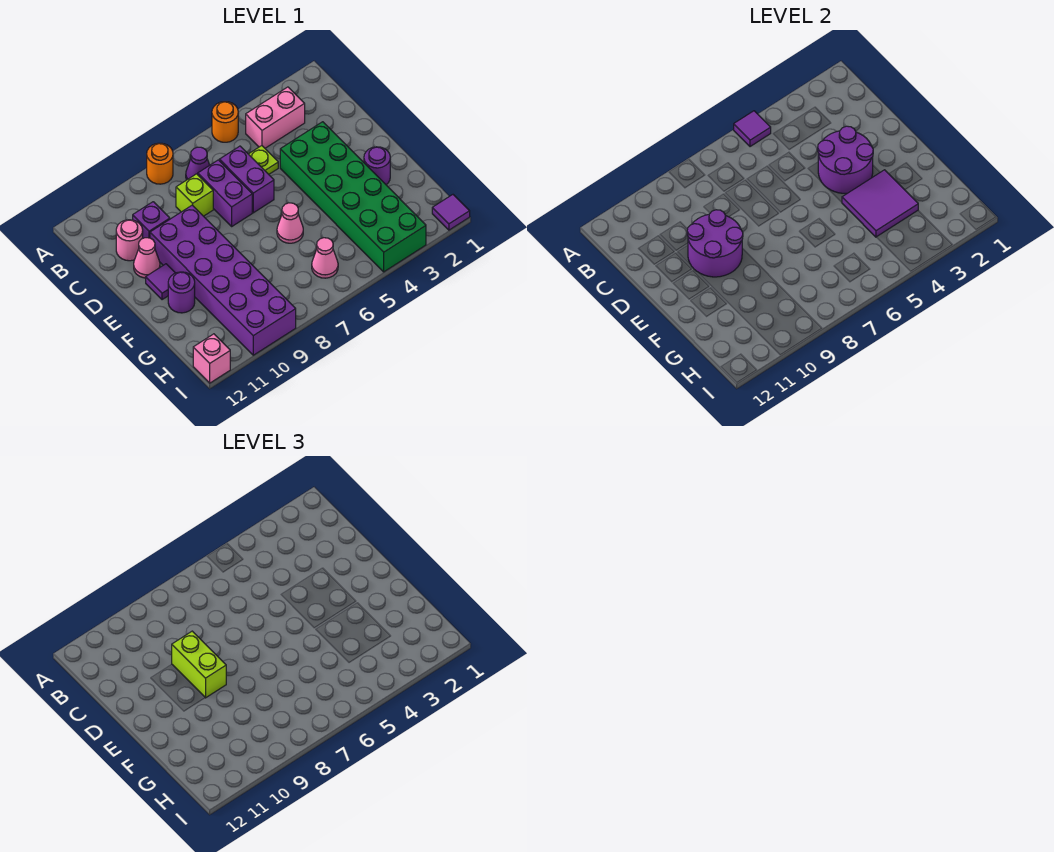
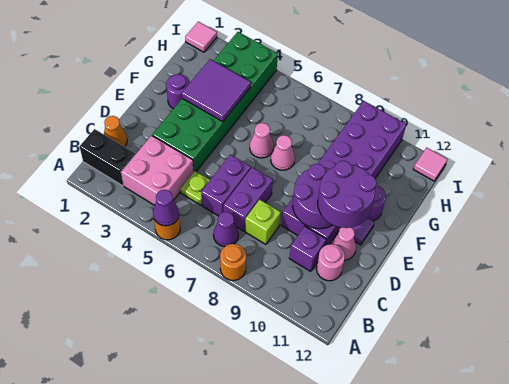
purple 1x1 tile [734,111,771,147] -> purple 1x1 cone [153,190,179,226]
none -> black 1x2 brick [79,129,135,186]
pink 1x2 brick [246,87,305,148] -> pink 2x2 brick [121,136,194,205]
none -> orange 1x1 cone [104,116,127,147]
purple 2x2 round brick [818,126,873,194] -> purple 2x2 round brick moved to [318,161,376,228]
lime 1x2 brick [172,631,226,698] -> none
pink 1x1 cone [312,238,338,278] -> pink 1x1 cone moved to [271,135,295,170]
purple 1x1 tile [432,195,470,230] -> pink 1x1 tile [185,22,217,52]
pink 1x1 brick [193,334,230,383] -> pink 1x1 tile [413,148,447,181]

